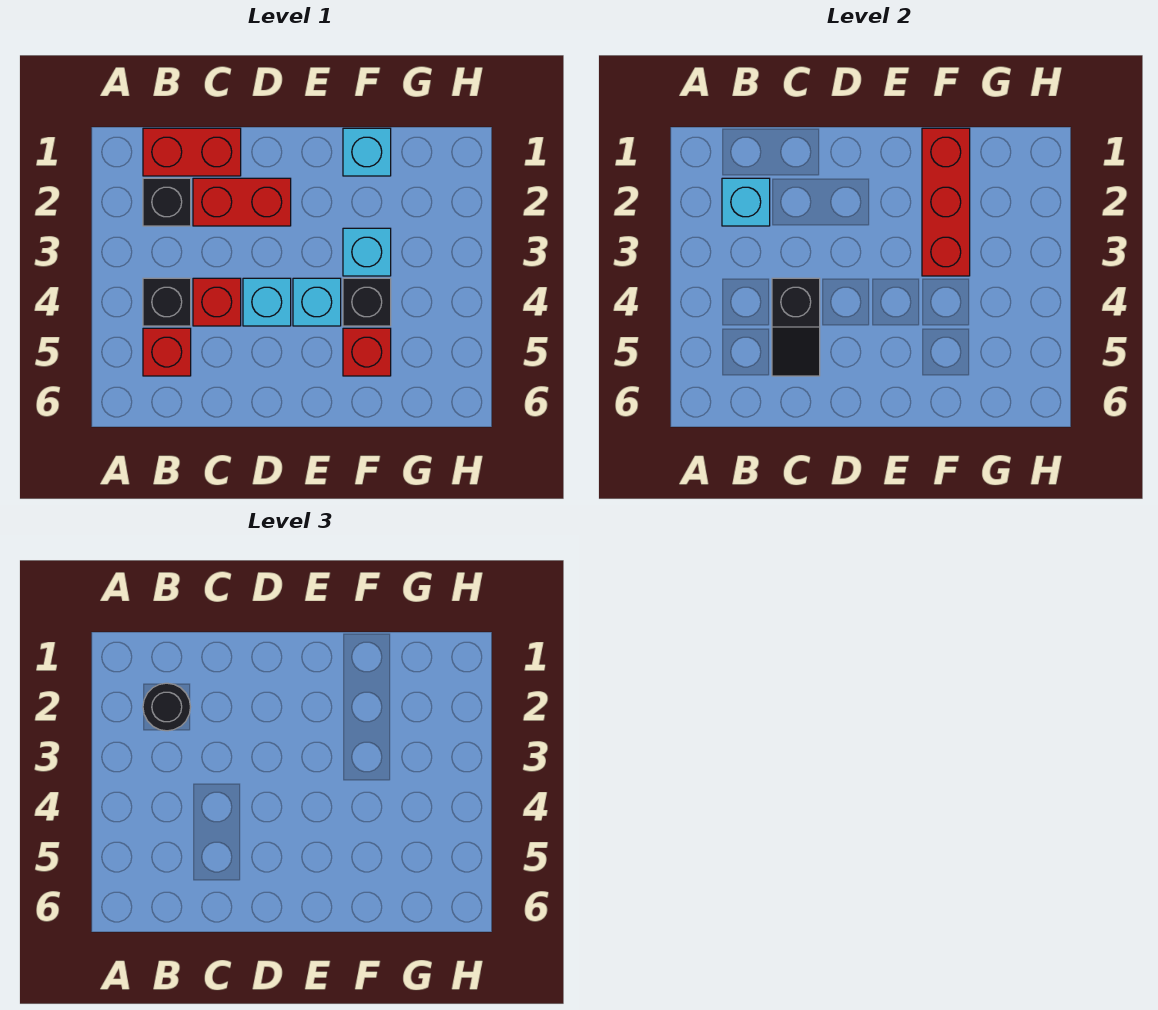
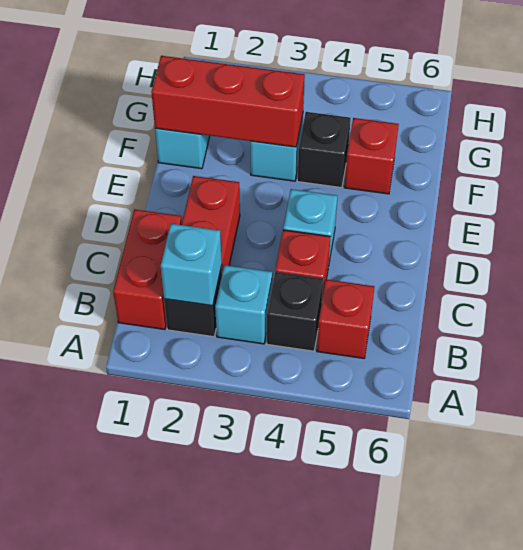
black 1x1 round brick [143,683,190,731] -> none
black 1x2 slope [772,278,820,376] -> none
cyan 1x1 brick [293,278,341,326] -> cyan 1x1 brick moved to [215,265,272,344]

